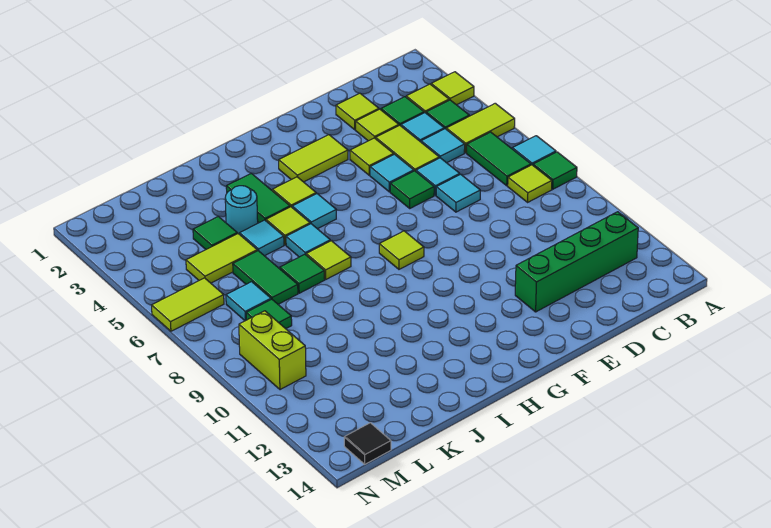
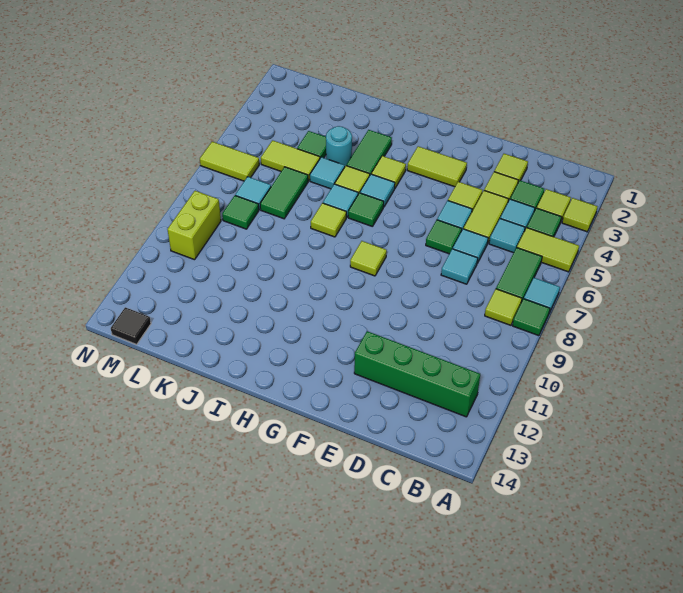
green 1x1 tile [280,254,325,293] -> green 1x1 tile moved to [348,193,384,227]

